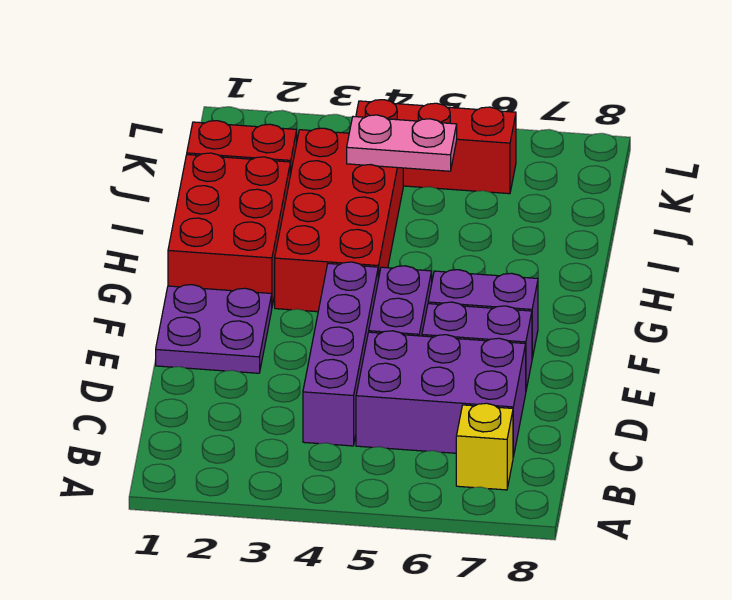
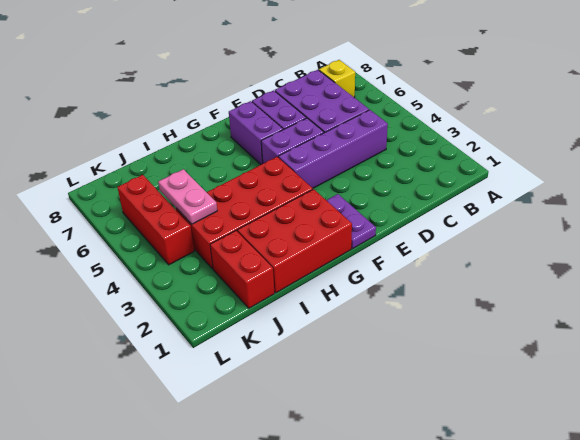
purple 2x2 plate [156,285,272,373] -> purple 1x2 plate [326,194,376,249]

